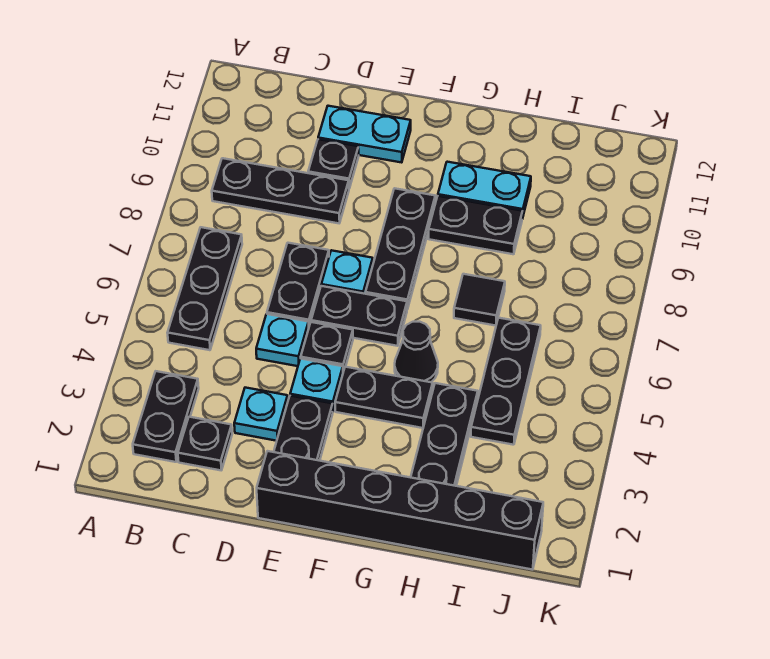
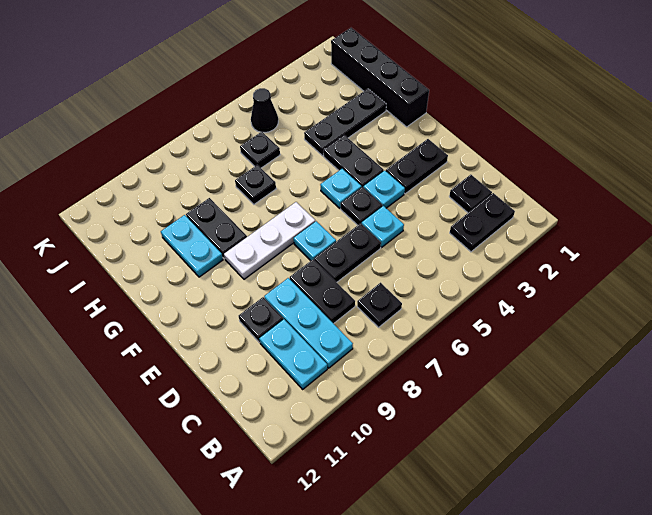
black 1x3 plate [168,227,242,350] -> black 1x1 plate [357,283,402,327]
black 1x3 plate [212,158,349,223] -> cyan 1x3 plate [264,278,353,368]
cyan 1x1 plate [234,388,288,441] -> cyan 1x1 plate moved to [320,169,362,208]
cyan 1x2 plate [318,106,411,162] -> cyan 1x2 plate moved to [259,319,327,389]
black 1x6 brick [257,451,543,570] -> black 1x4 brick [331,28,429,127]
black 1x2 plate [311,286,407,346] -> black 1x2 plate moved to [290,259,355,324]
black 1x3 plate [366,188,435,309] -> white 1x3 plate [224,202,315,279]
black 1x1 cone [395,322,438,382] -> black 1x1 cone moved to [251,88,278,133]
black 1x1 tile [454,274,505,326] -> black 1x1 plate [235,165,276,204]
black 1x3 plate [471,318,541,445] -> black 1x1 plate [240,132,280,168]

